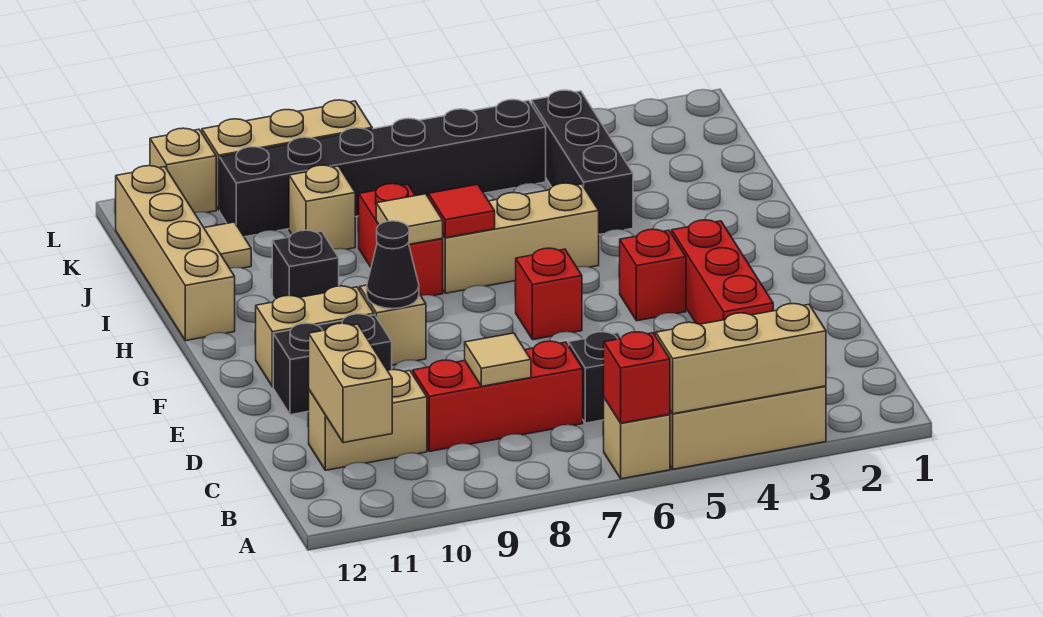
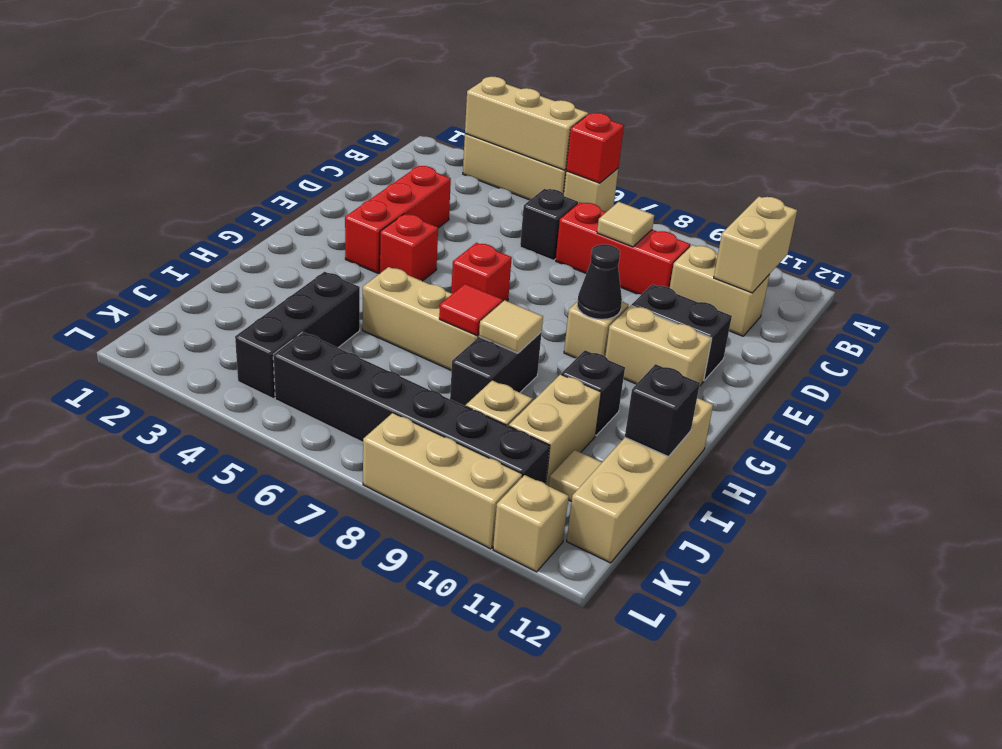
red 1x2 brick [359,184,443,296] -> black 1x2 brick [450,332,542,406]
none -> tan 1x2 brick [509,374,601,486]
none -> black 1x1 brick [625,364,700,457]

